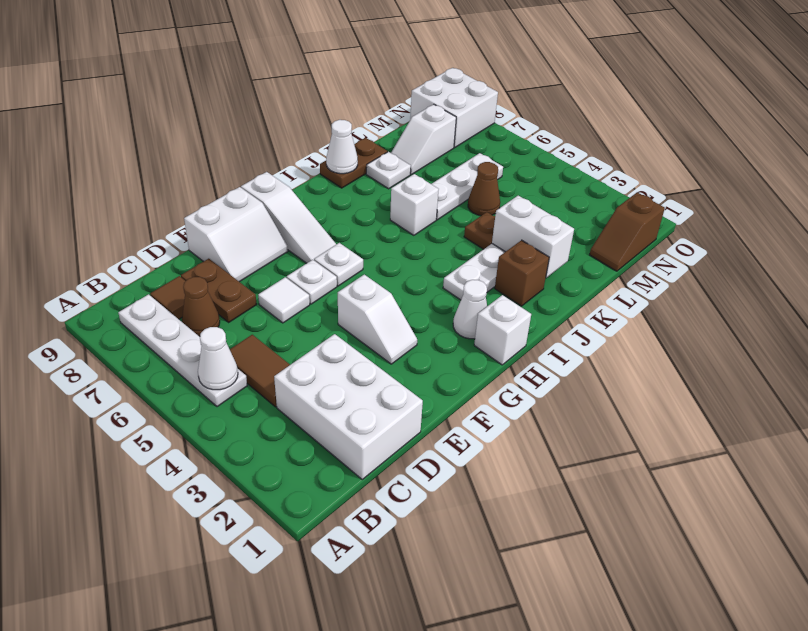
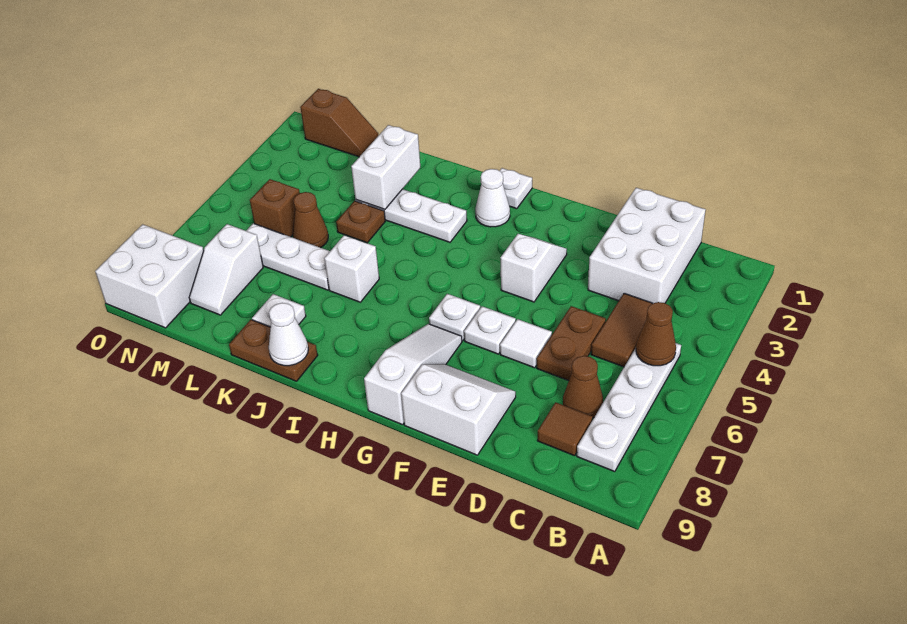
white 1x1 cone [198,327,238,390] -> brown 1x1 cone [636,302,676,366]
brown 1x2 plate [181,259,257,322] -> brown 1x2 plate moved to [537,306,606,381]
white 1x1 brick [474,295,531,365] -> white 1x1 plate [500,168,532,209]
brown 1x1 brick [495,240,549,306] -> brown 1x1 brick moved to [250,179,300,237]
white 1x2 slope [391,104,456,174] -> white 1x2 slope turned to [189,224,263,315]

